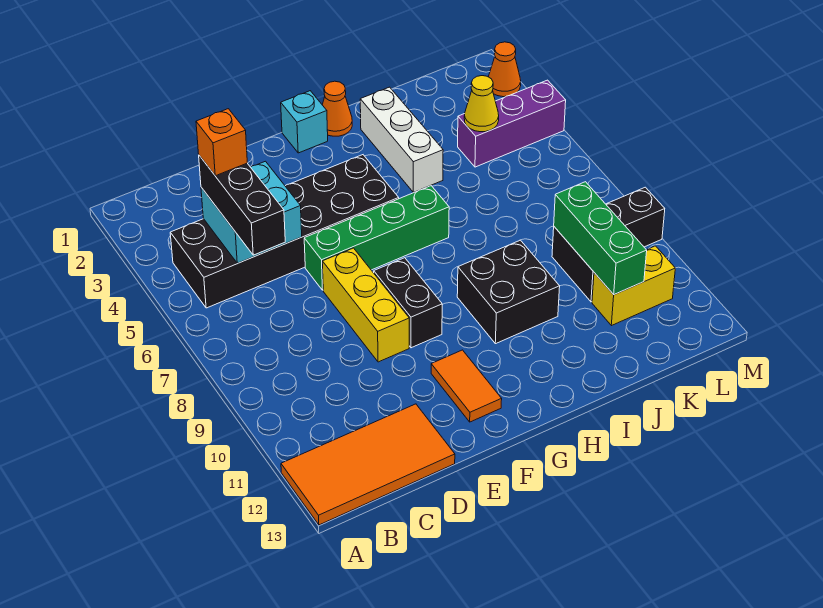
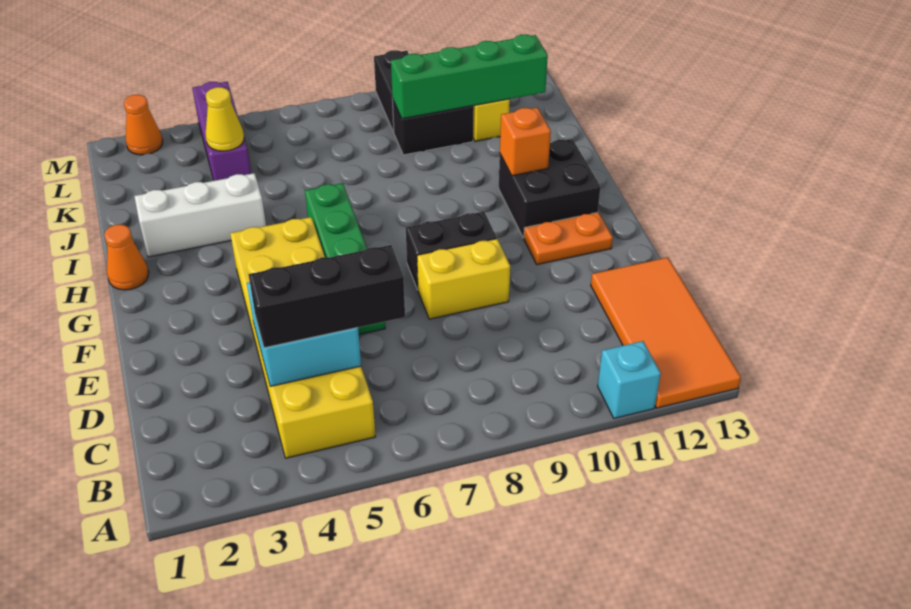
black 2x6 brick [170,155,399,308] -> yellow 2x6 brick [230,217,375,458]
orange 1x1 brick [196,109,247,176] -> orange 1x1 brick moved to [500,108,551,176]
yellow 1x3 brick [322,248,409,362] -> yellow 1x2 brick [417,239,510,319]
orange 1x2 tile [431,350,502,422] -> orange 1x2 plate [524,212,613,265]
cyan 1x1 brick [281,91,328,153] -> cyan 1x1 brick moved to [598,341,661,418]
black 2x2 brick [457,240,560,344] -> black 2x2 brick moved to [499,139,600,238]
green 1x3 brick [554,182,647,295] -> green 1x4 brick [391,35,548,119]

